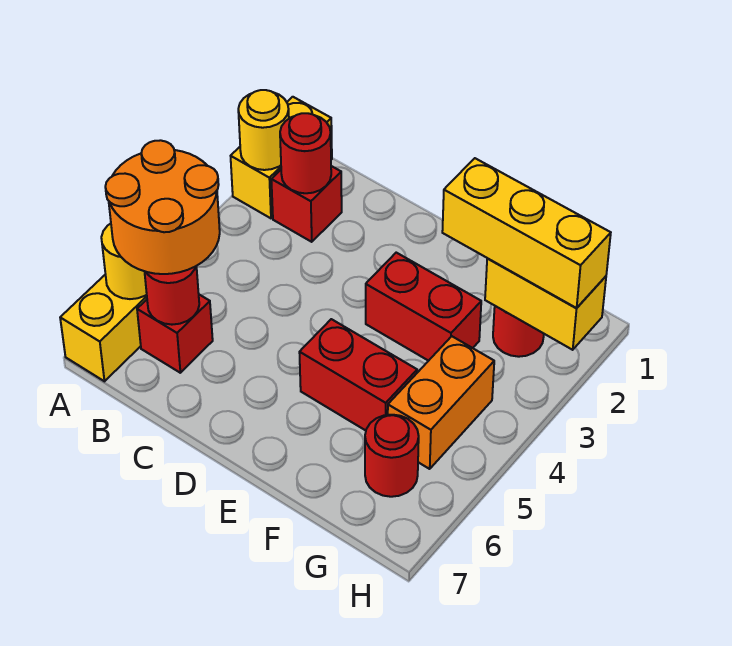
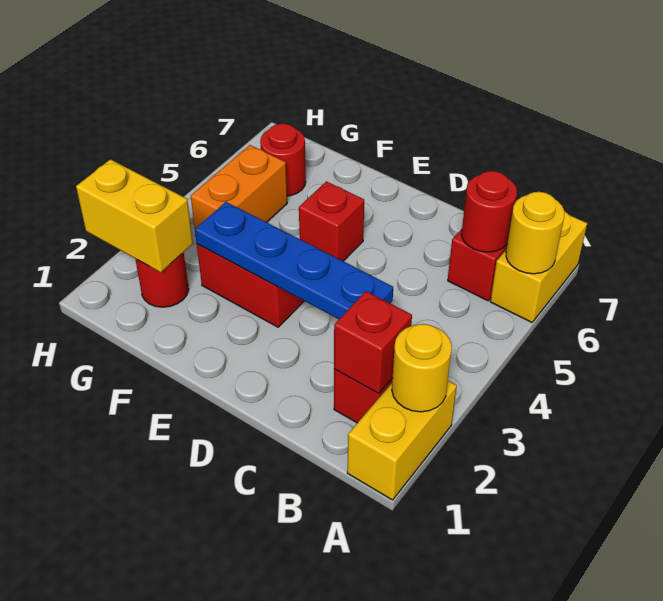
orange 2x2 round brick [105,140,220,274] -> none
red 1x1 round brick [280,113,331,193] -> red 1x1 brick [334,291,412,393]
none -> blue 1x4 plate [195,202,393,319]
red 1x2 brick [299,319,417,430] -> red 1x1 brick [299,181,364,261]
yellow 1x3 brick [442,158,611,308] -> none

